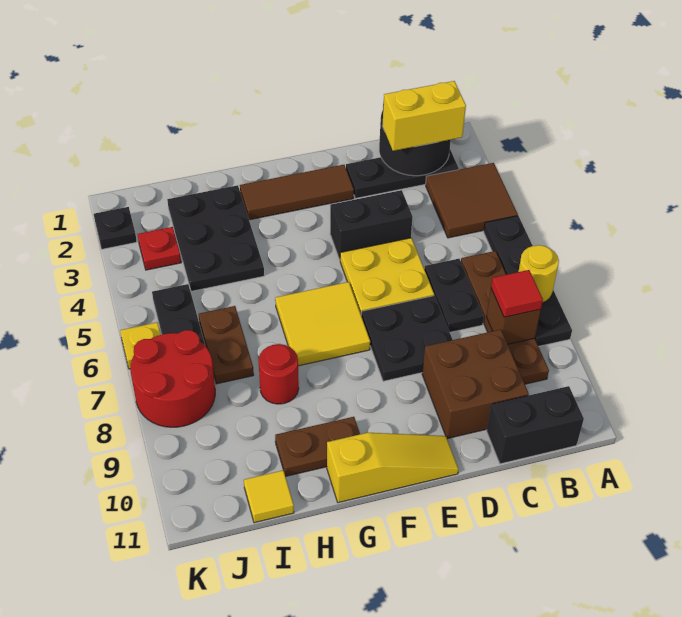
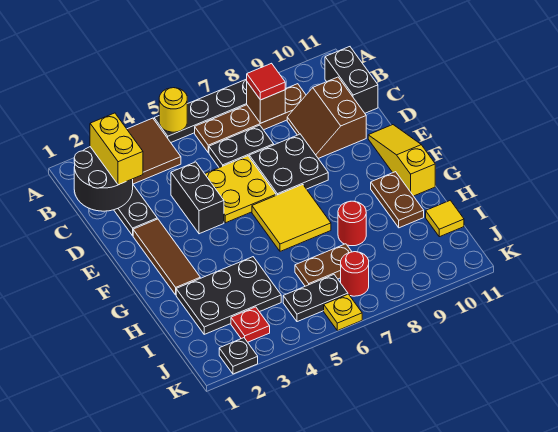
yellow 1x1 round brick [518,245,559,303] -> yellow 1x1 round brick moved to [159,88,187,132]
brown 2x2 brick [422,330,529,439] -> brown 2x2 slope [287,77,366,158]
red 2x2 round brick [130,330,215,427] -> red 1x1 round brick [341,252,369,296]

